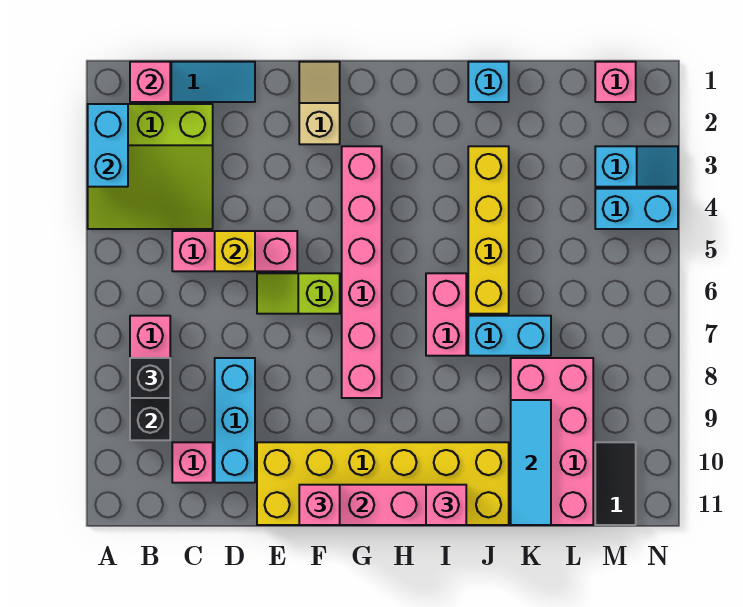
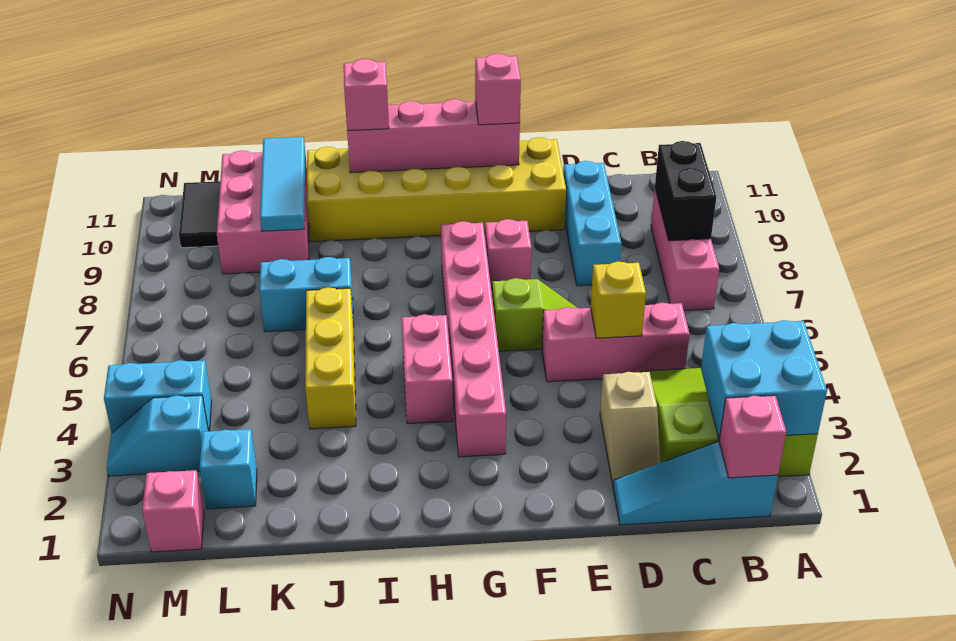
cyan 1x2 brick [88,104,128,187] -> cyan 2x2 brick [701,320,827,439]
black 1x1 brick [130,358,170,398] -> none
pink 1x1 brick [172,442,213,483] -> pink 1x1 brick moved to [485,219,532,290]
tan 1x2 slope [299,62,340,144] -> tan 1x2 slope moved to [600,372,660,485]
pink 1x2 brick [426,273,466,356] -> pink 1x2 brick moved to [401,314,453,424]
cyan 1x1 brick [468,62,509,102] -> cyan 1x1 brick moved to [199,429,257,509]
yellow 1x4 brick [468,146,509,314] -> yellow 1x3 brick [305,287,356,429]
pink 2x4 brick [511,358,593,525] -> pink 2x3 brick [217,151,309,274]

